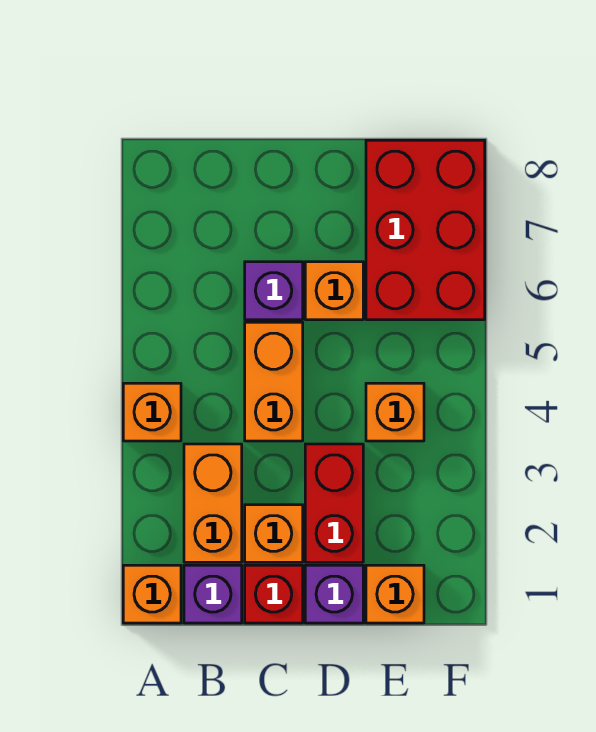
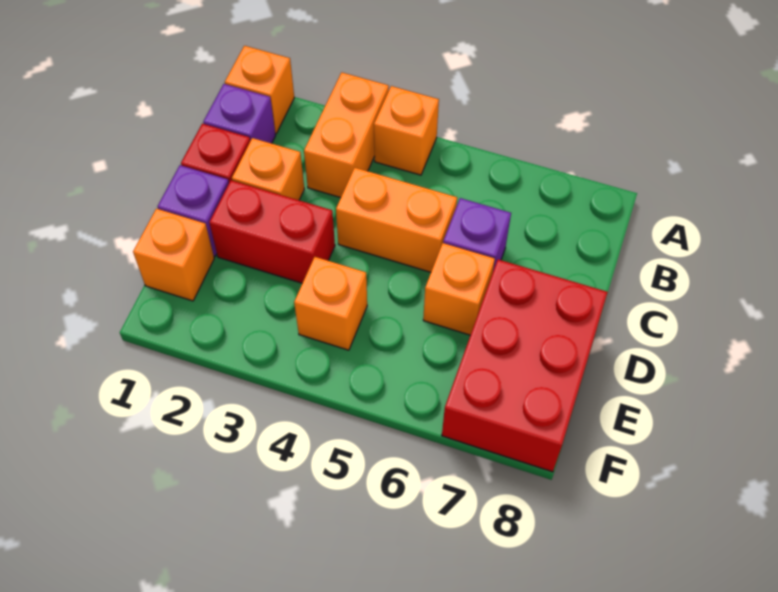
orange 1x2 brick [184,444,242,562] -> orange 1x2 brick turned to [304,72,389,198]
red 2x3 brick [366,140,485,320] -> red 2x3 brick turned to [442,259,608,472]

